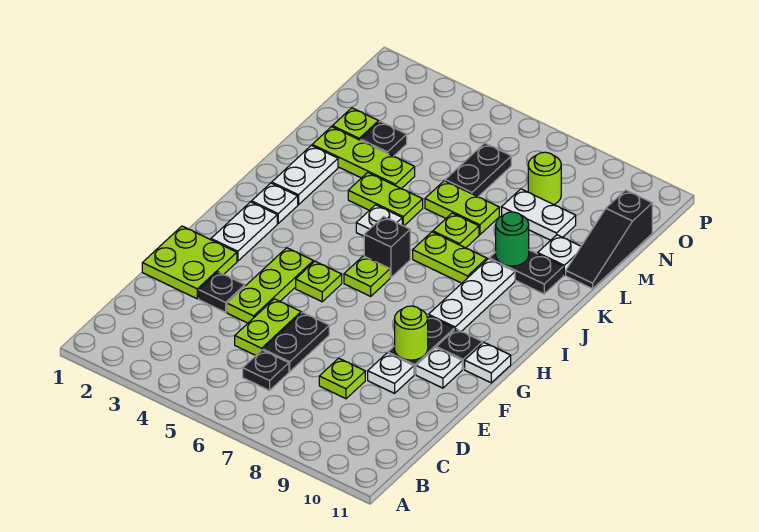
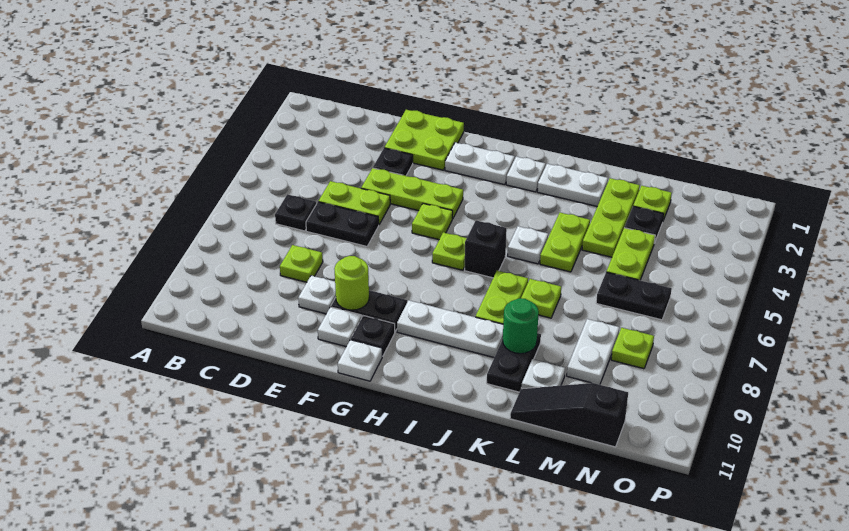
lime 1x2 plate [425,181,499,235] -> lime 1x2 plate moved to [606,228,655,280]
lime 1x1 round brick [528,152,561,205] -> lime 1x1 plate [611,328,654,369]

